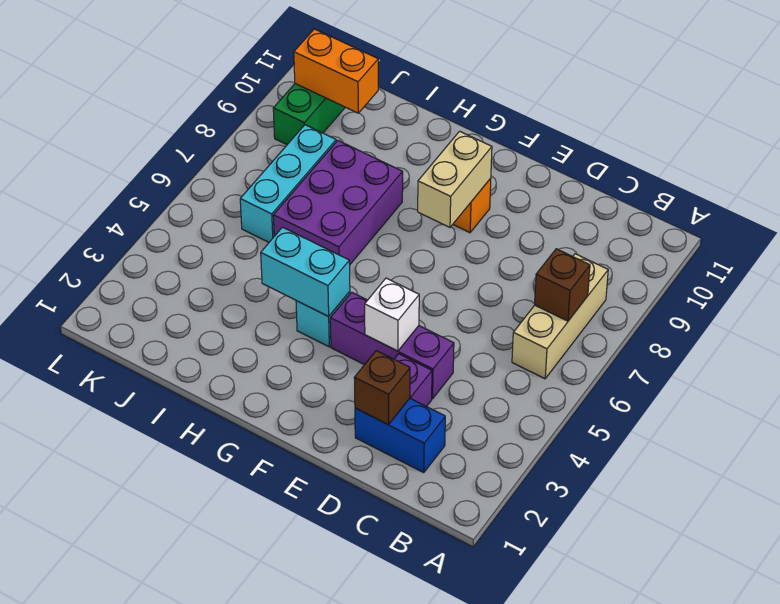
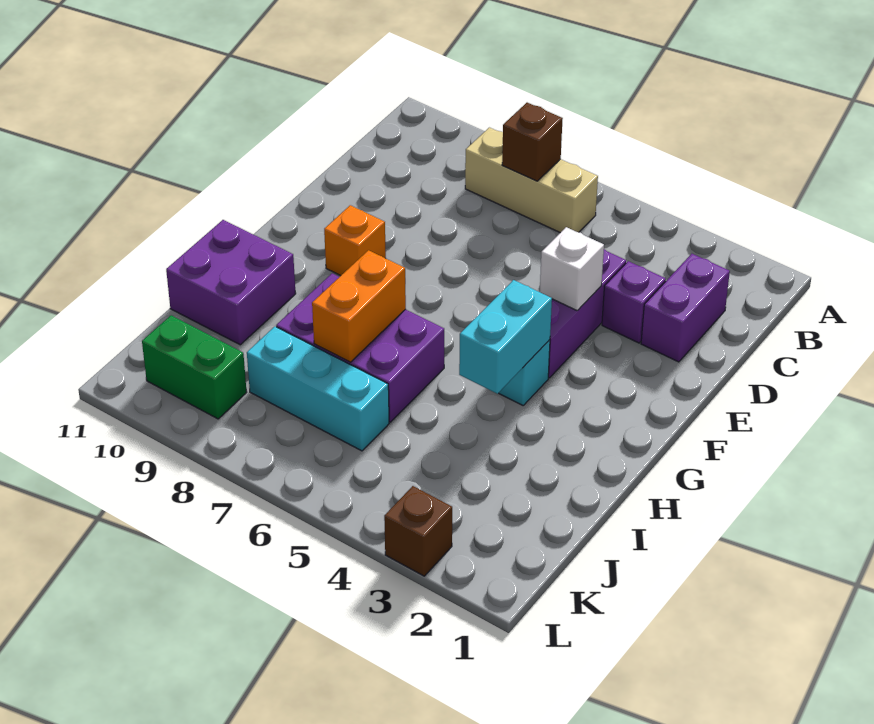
blue 1x2 brick [355,398,445,473] -> purple 1x2 brick [641,254,730,362]
brown 1x1 brick [354,351,410,425] -> brown 1x1 brick moved to [384,486,452,576]
tan 1x2 brick [418,131,492,227] -> none
none -> purple 2x2 brick [166,220,296,345]
orange 1x2 brick [294,29,378,113] -> orange 1x2 brick moved to [312,250,406,362]

